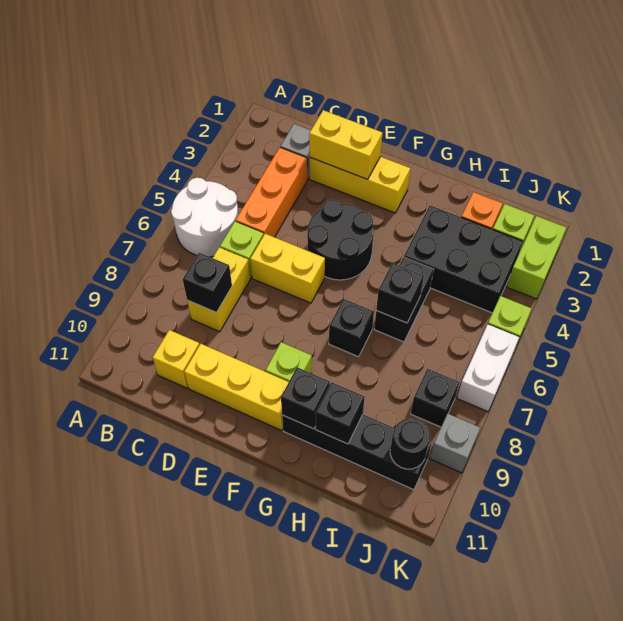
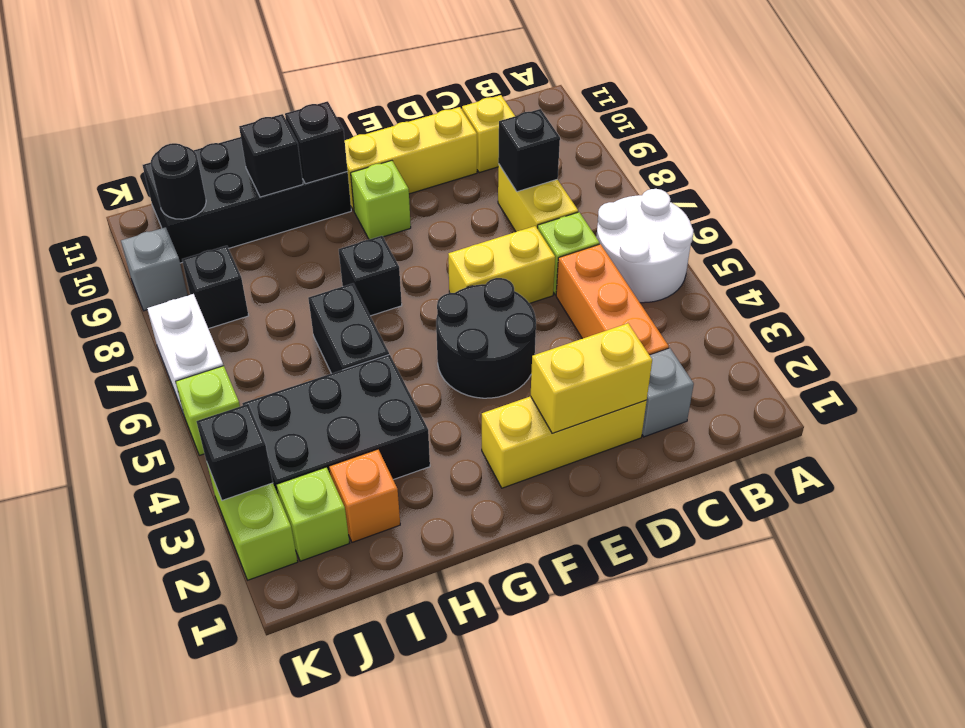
black 1x4 brick [282,415,431,490] -> black 2x4 brick [143,137,351,263]
black 1x1 brick [376,263,424,323] -> black 1x1 brick moved to [196,404,273,500]

